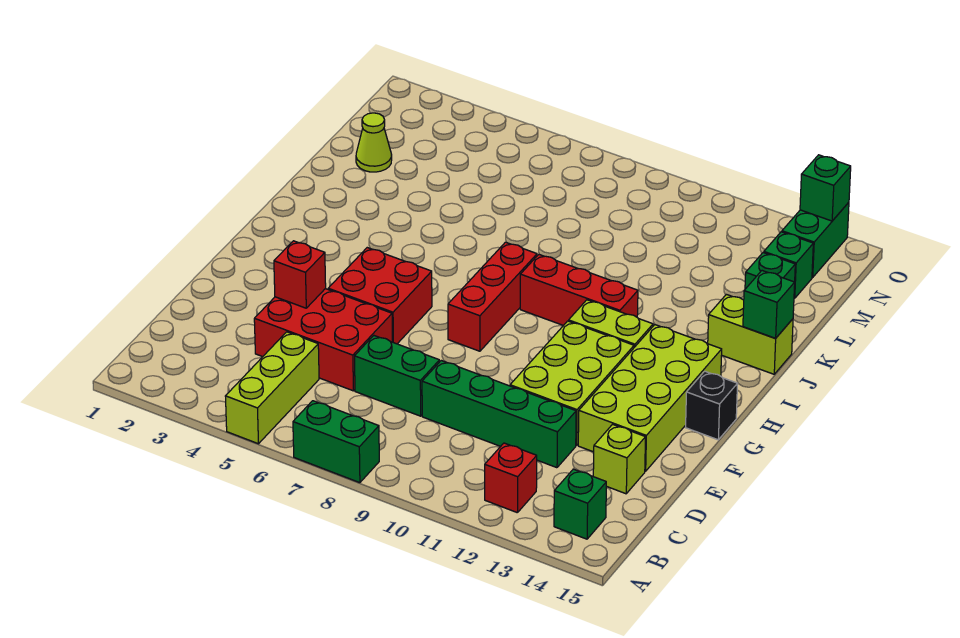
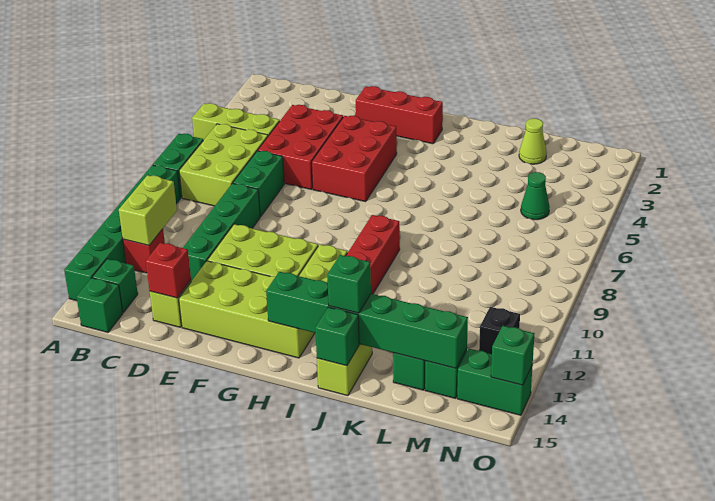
none -> green 1x6 brick [64,165,180,301]
none -> lime 2x3 brick [179,124,268,206]
none -> lime 1x2 brick [119,175,177,245]
none -> green 1x1 brick [77,278,123,332]
red 1x1 brick [274,241,326,308] -> red 1x1 brick moved to [146,243,191,298]
red 2x2 brick [328,248,432,344] -> red 2x3 brick [312,116,397,202]
red 1x3 brick [448,242,537,351] -> red 1x3 brick moved to [356,86,443,144]
black 1x1 brick [686,371,737,440] -> black 1x1 brick moved to [479,307,520,354]
none -> green 1x6 brick [266,272,468,368]
none -> green 1x1 brick [327,255,371,313]
none -> green 1x1 cone [521,172,550,220]

